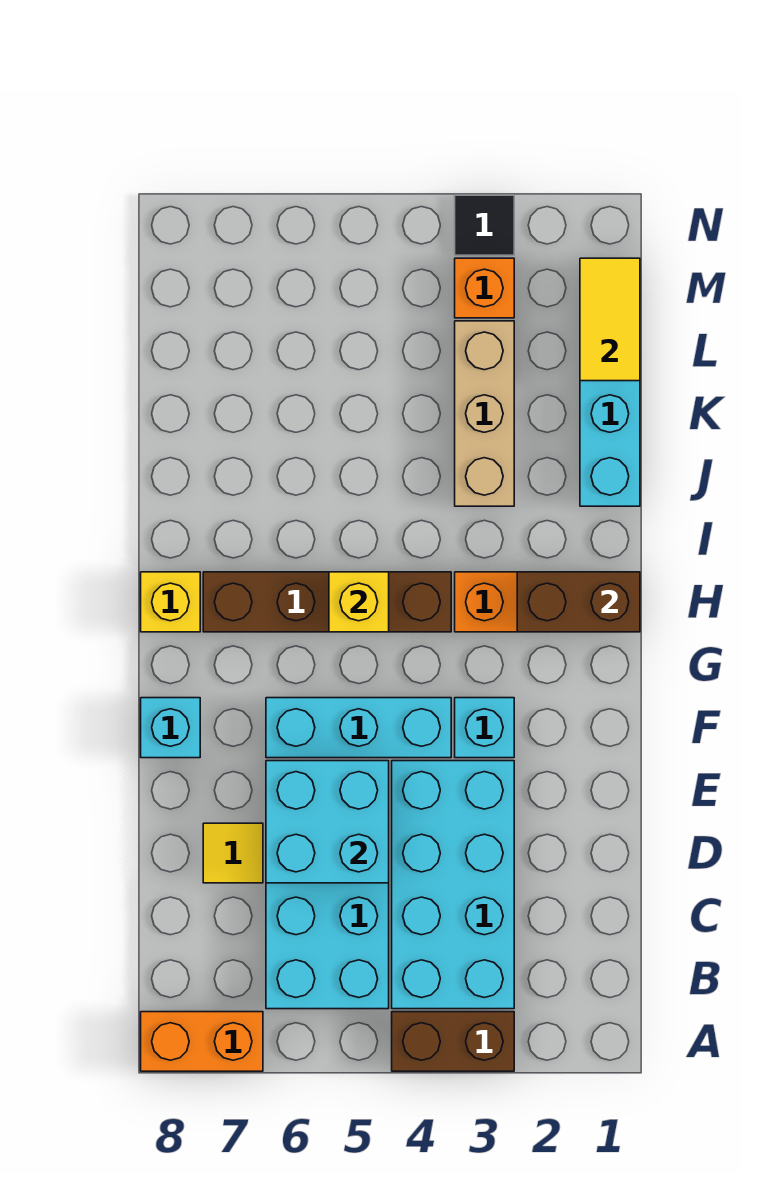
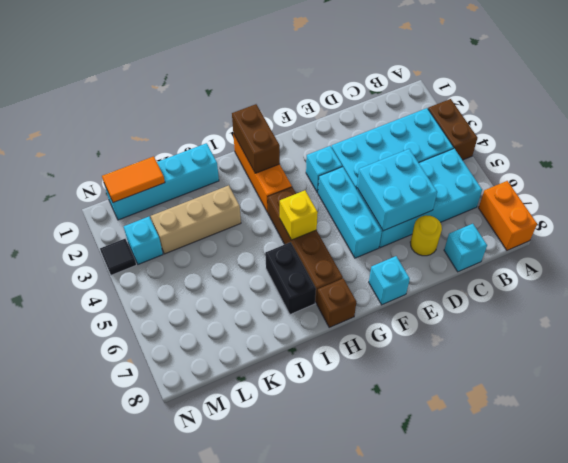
none -> cyan 1x1 brick [444,224,487,272]
yellow 1x1 tile [203,823,263,883] -> yellow 1x1 round brick [410,215,442,256]
yellow 1x1 brick [141,572,200,632] -> brown 1x1 brick [317,279,356,327]
none -> black 1x2 brick [265,242,316,314]
yellow 1x2 tile [580,258,640,381] -> orange 1x2 tile [102,156,165,203]
orange 1x1 brick [455,258,514,318] -> cyan 1x1 brick [124,217,163,264]

